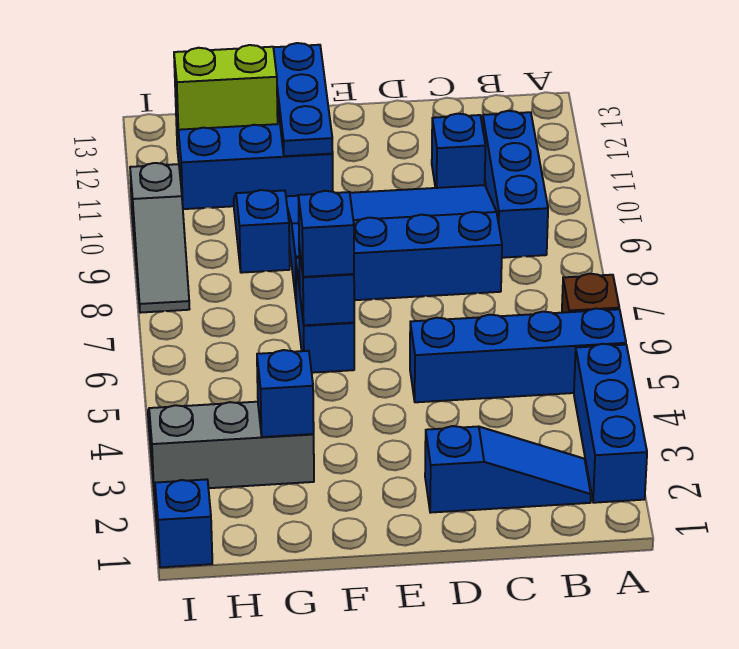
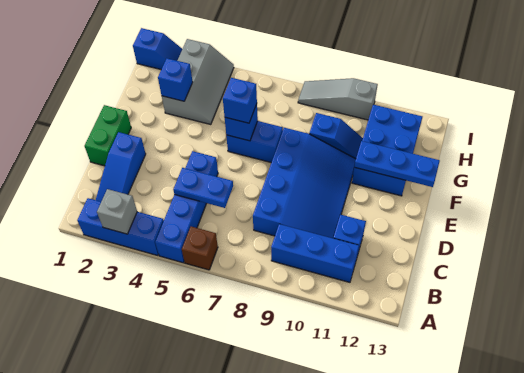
none -> grey 1x1 brick [97,189,137,234]
none -> blue 1x2 plate [173,168,233,208]
none -> green 1x2 brick [85,105,131,166]
lime 1x2 brick [174,45,278,130] -> none

